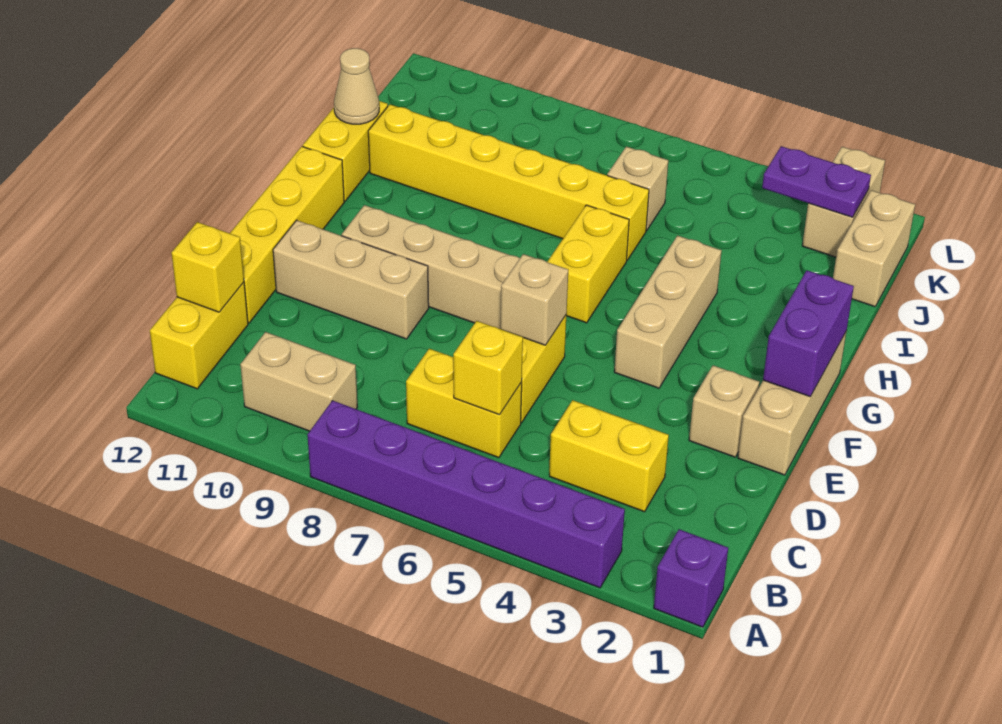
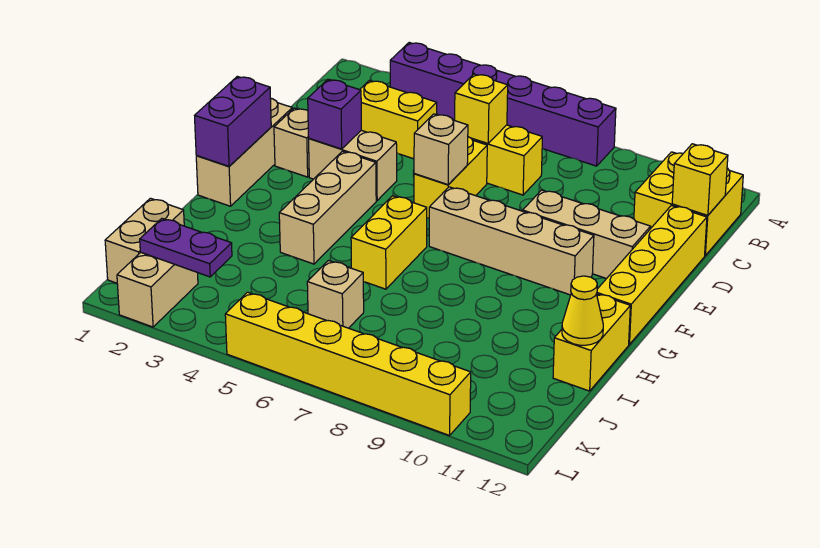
purple 1x1 brick [654,529,728,627] -> purple 1x1 brick moved to [308,79,361,149]
tan 1x2 brick [240,332,357,431] -> tan 1x2 brick moved to [309,130,397,201]
yellow 1x2 brick [150,282,248,389] -> yellow 2x2 brick [634,152,743,255]
yellow 1x6 brick [368,104,649,260] -> yellow 1x6 brick moved to [225,292,471,436]
tan 1x1 cone [334,48,379,124] -> yellow 1x1 cone [562,276,603,345]

